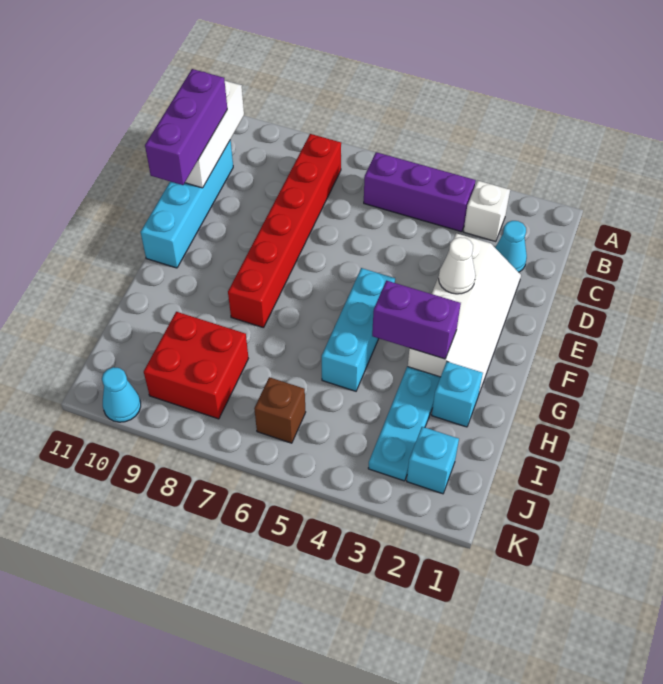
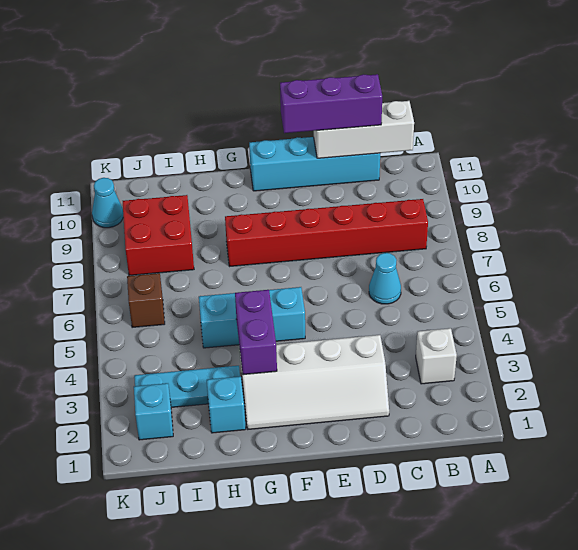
purple 1x3 brick [364,152,476,232] -> none
cyan 1x1 cone [495,221,527,272] -> cyan 1x1 cone moved to [369,253,401,304]
white 1x1 cone [439,237,475,294] -> none

